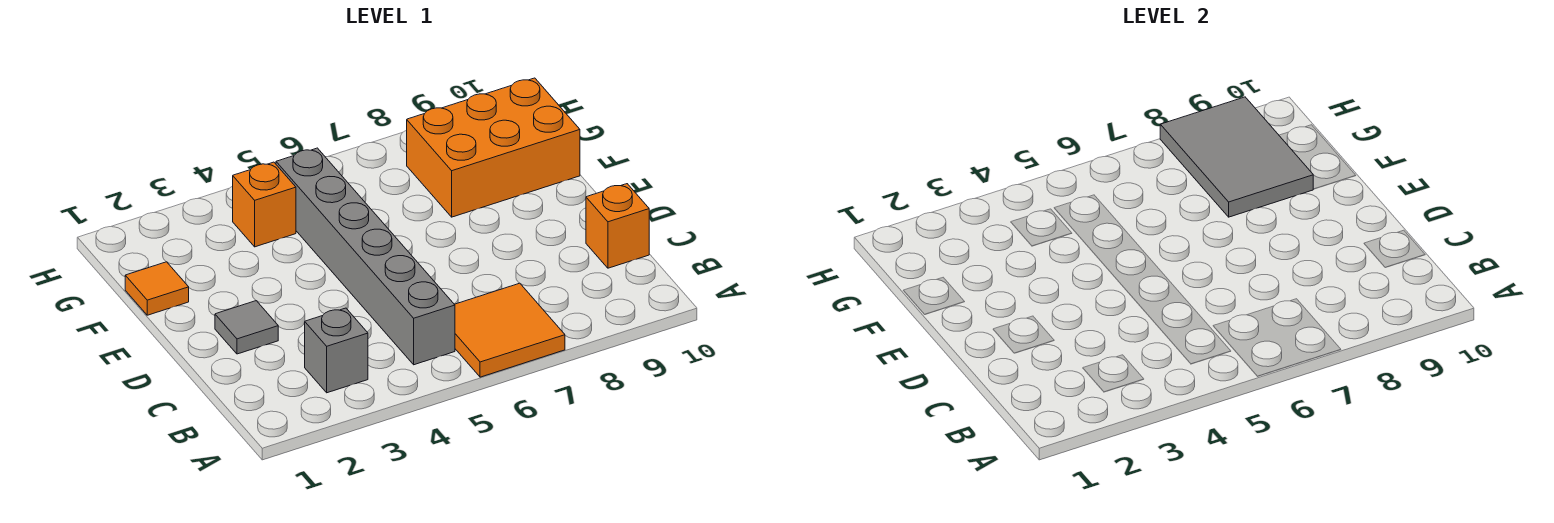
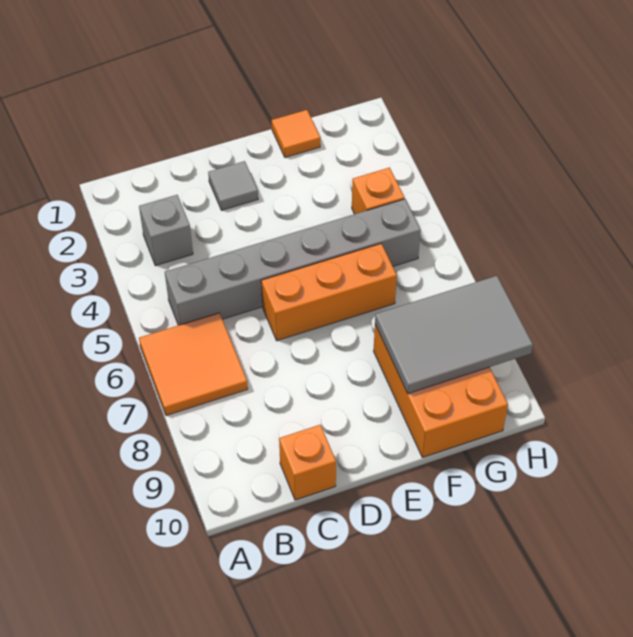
none -> orange 1x3 brick [261,244,397,341]

